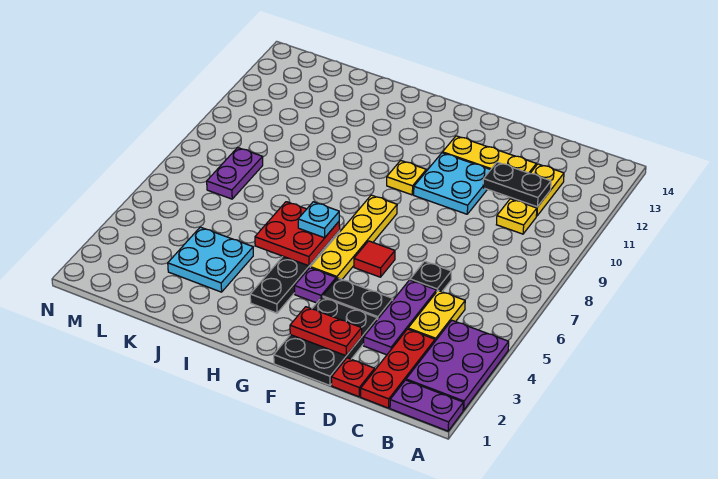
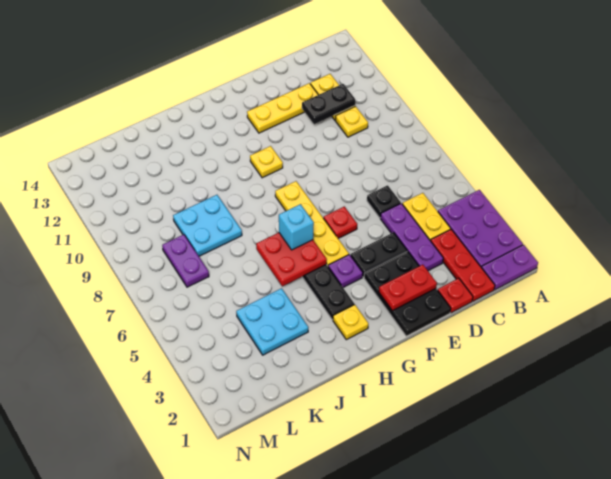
cyan 2x2 plate [414,153,490,214] -> cyan 2x2 plate moved to [173,195,242,256]
red 1x1 tile [354,241,395,277] -> red 1x1 plate [324,206,357,238]
none -> yellow 1x1 plate [333,304,368,340]
cyan 1x1 plate [298,202,339,238] -> cyan 1x1 brick [279,204,314,250]

